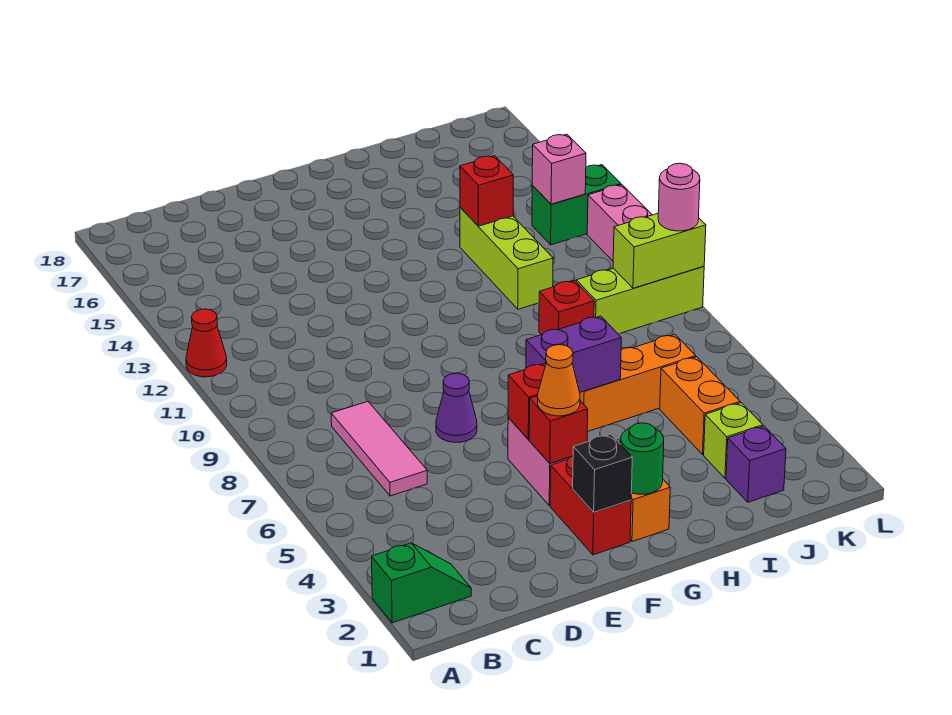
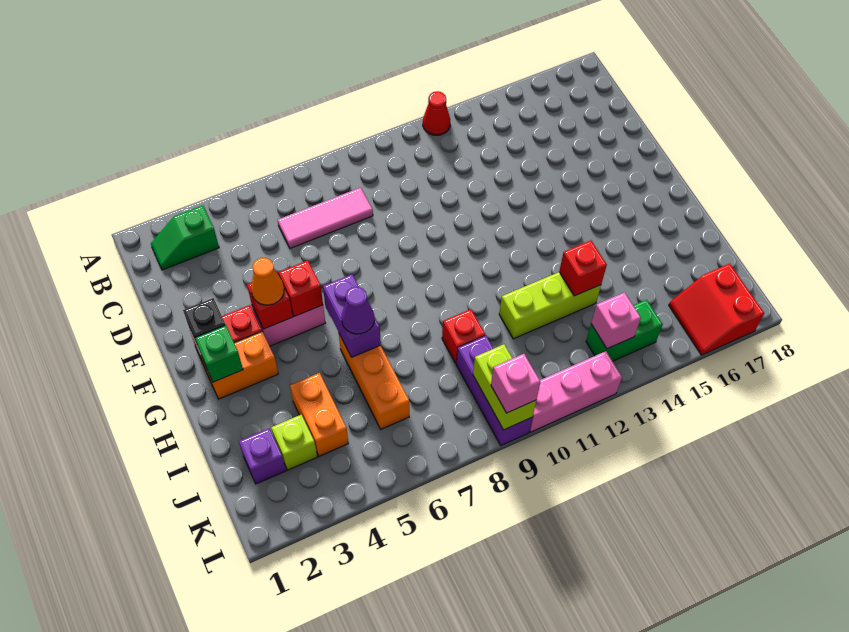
green 1x2 slope [372,543,471,623] -> green 1x2 slope turned to [151,205,219,270]
purple 1x1 cone [436,373,477,442] -> purple 1x1 cone moved to [341,287,374,334]
green 1x1 round brick [621,423,664,494] -> green 1x1 brick [195,325,243,382]
orange 1x2 brick [660,357,740,454] -> orange 1x2 brick turned to [290,373,348,456]
lime 1x3 brick [576,266,704,334] -> purple 1x3 brick [456,336,532,446]
green 1x2 brick [532,165,621,245] -> green 1x2 brick turned to [586,300,663,361]
none -> red 2x2 slope [669,264,764,355]
pink 1x1 round brick [658,163,700,231] -> pink 1x1 brick [491,354,540,413]

